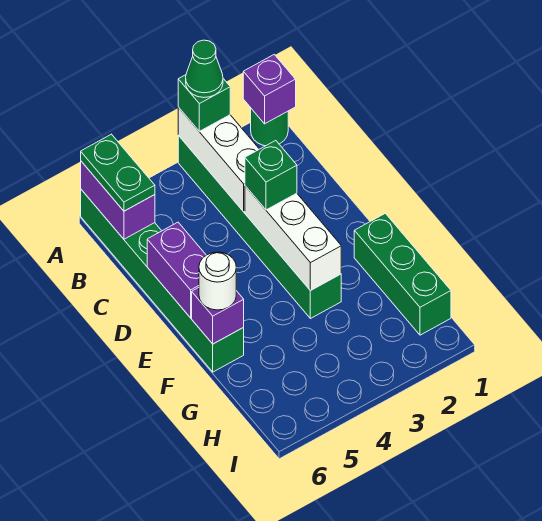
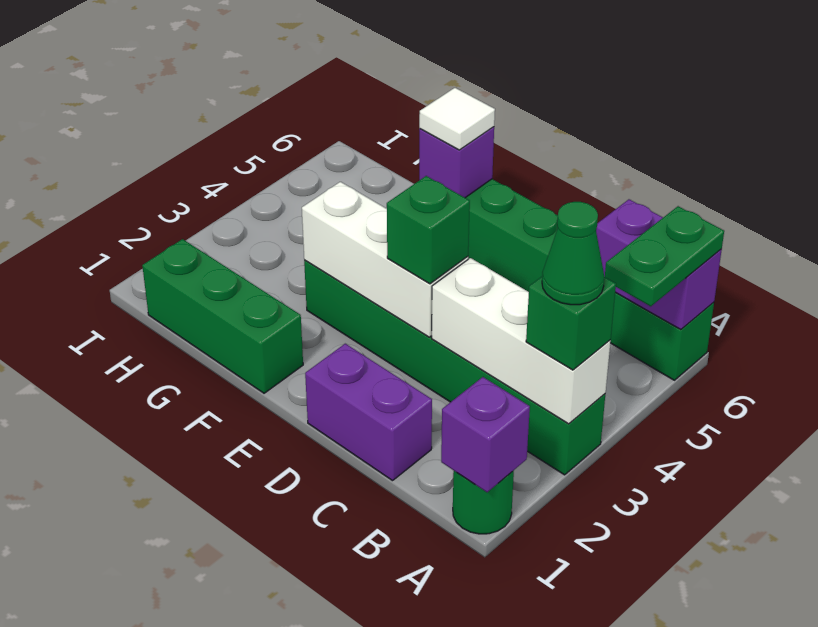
green 1x2 plate [81,134,155,211] -> green 1x2 plate turned to [605,206,724,306]
purple 1x2 brick [147,222,206,318] -> purple 1x2 brick moved to [305,344,432,481]
white 1x1 round brick [199,252,236,310] -> white 1x1 tile [419,88,495,150]

